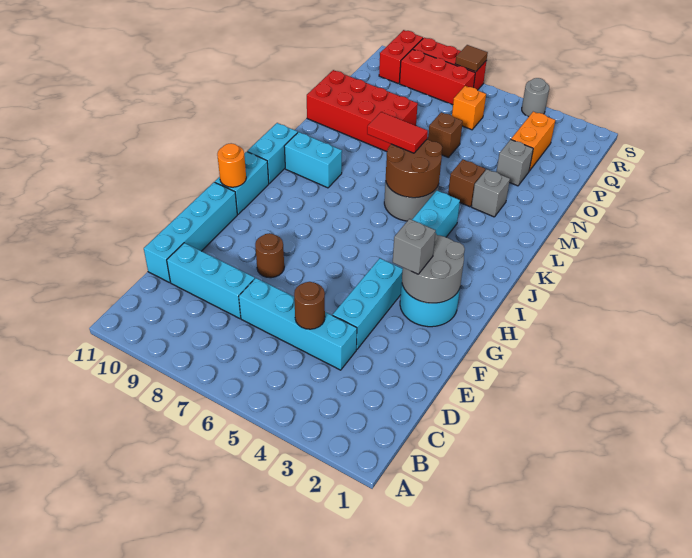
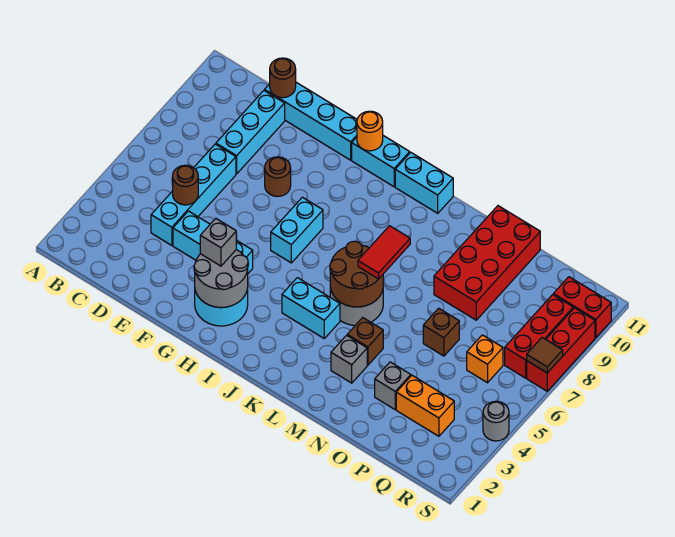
none -> brown 1x1 round brick [270,58,296,98]
cyan 1x2 brick [284,132,342,188] -> cyan 1x2 brick moved to [271,197,323,263]

